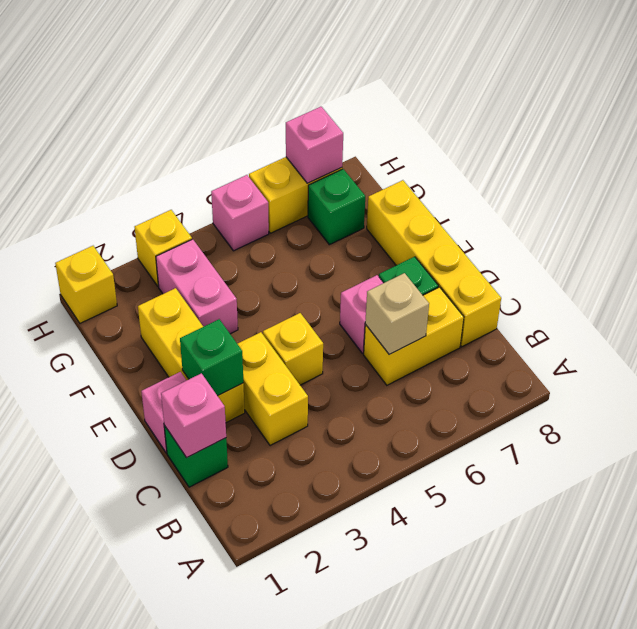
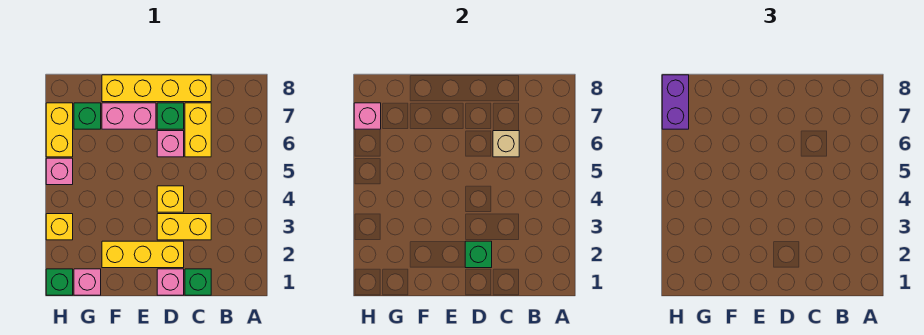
pink 1x1 brick [161,373,226,458] -> pink 1x1 brick moved to [74,269,101,295]
pink 1x2 brick [156,239,238,334] -> pink 1x2 brick moved to [102,103,156,129]
yellow 1x1 brick [55,246,117,323] -> green 1x1 brick [46,269,73,295]
none -> purple 1x2 brick [662,75,689,129]

